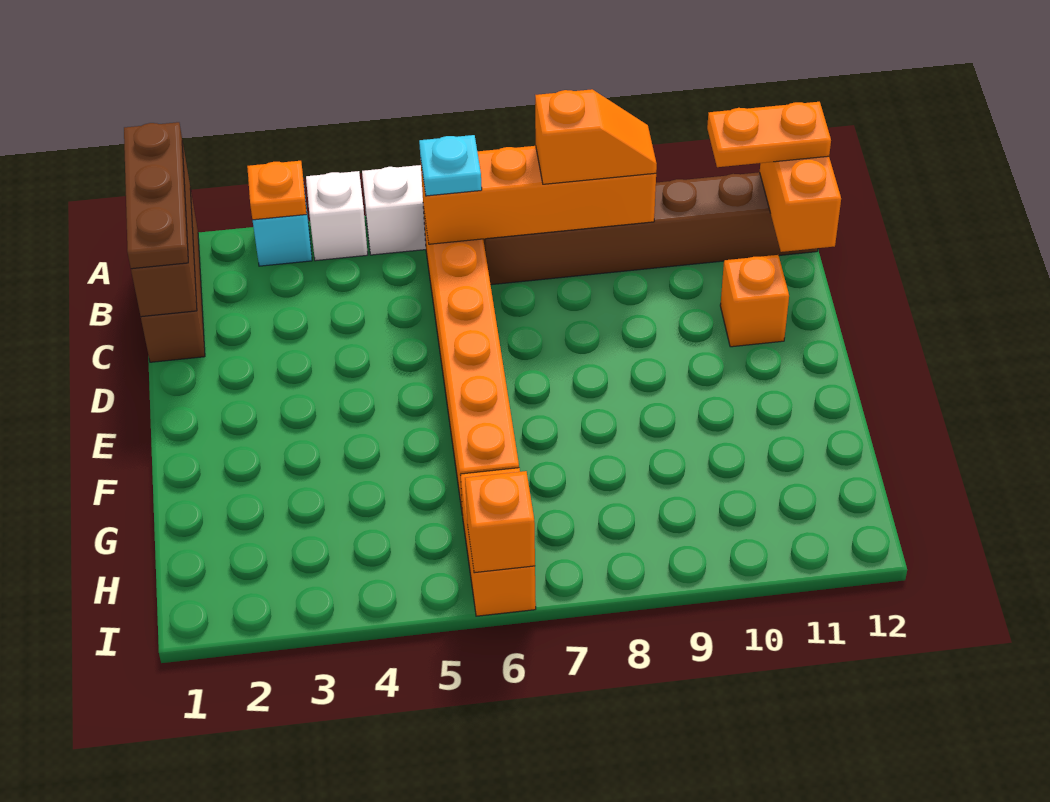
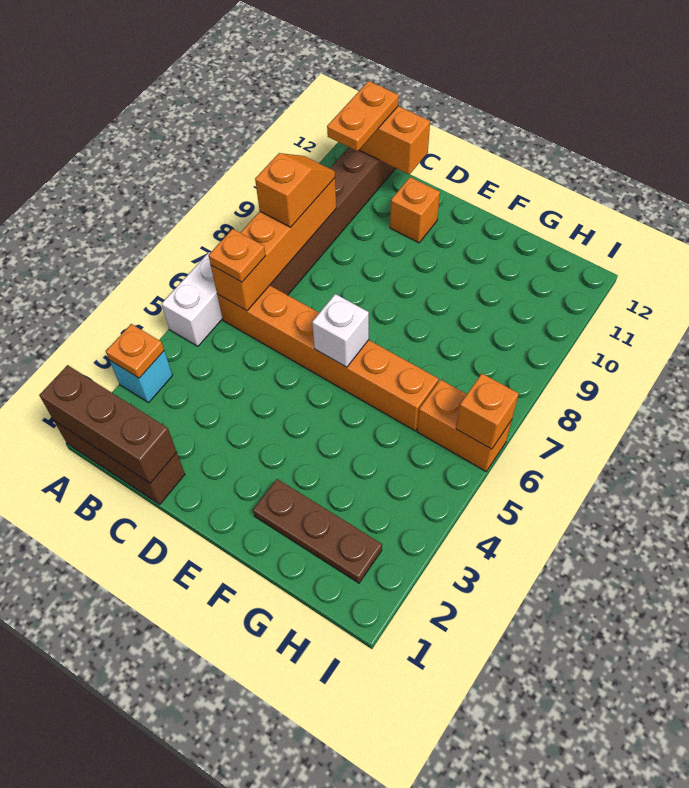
brown 1x3 plate [124,122,188,269] -> brown 1x3 plate moved to [253,479,382,583]
white 1x1 brick [306,171,368,261] -> white 1x1 brick moved to [312,294,369,367]
cyan 1x1 plate [419,135,482,196] -> orange 1x1 plate [209,229,266,282]

